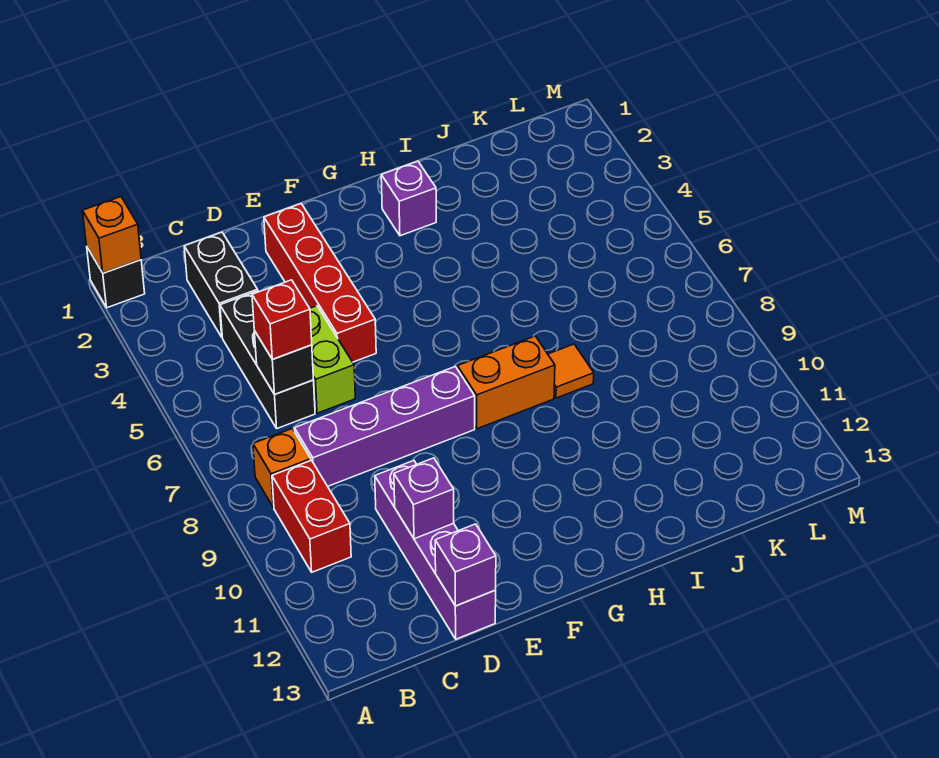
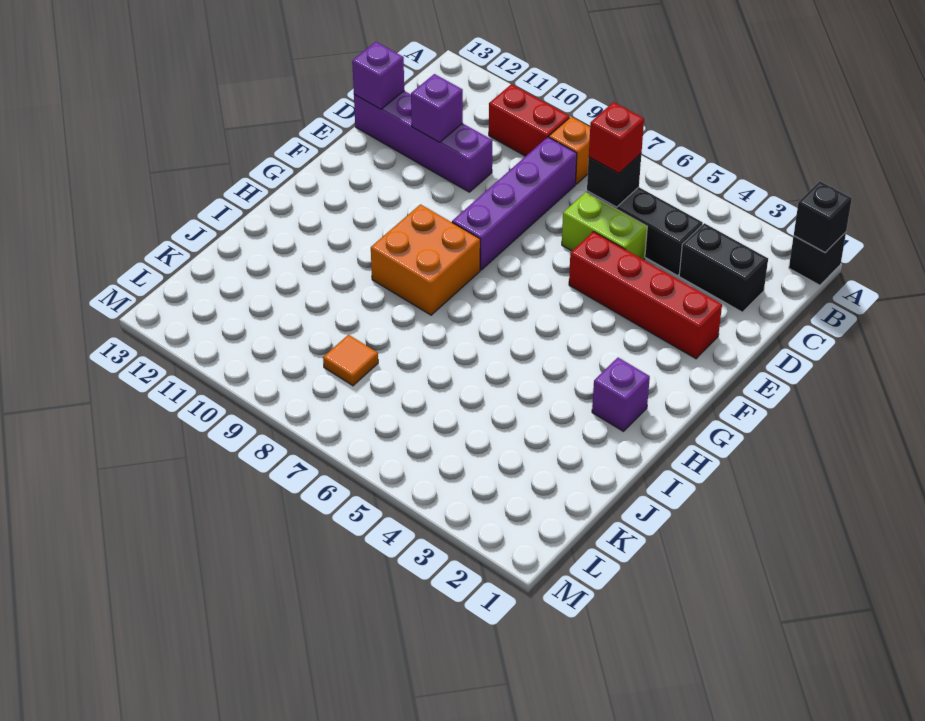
orange 1x1 brick [83,197,141,273] -> black 1x1 brick [794,181,852,253]
orange 1x2 brick [457,336,555,429] -> orange 2x2 brick [371,204,480,315]
orange 1x1 tile [548,344,594,398] -> orange 1x1 tile moved to [323,335,378,386]

